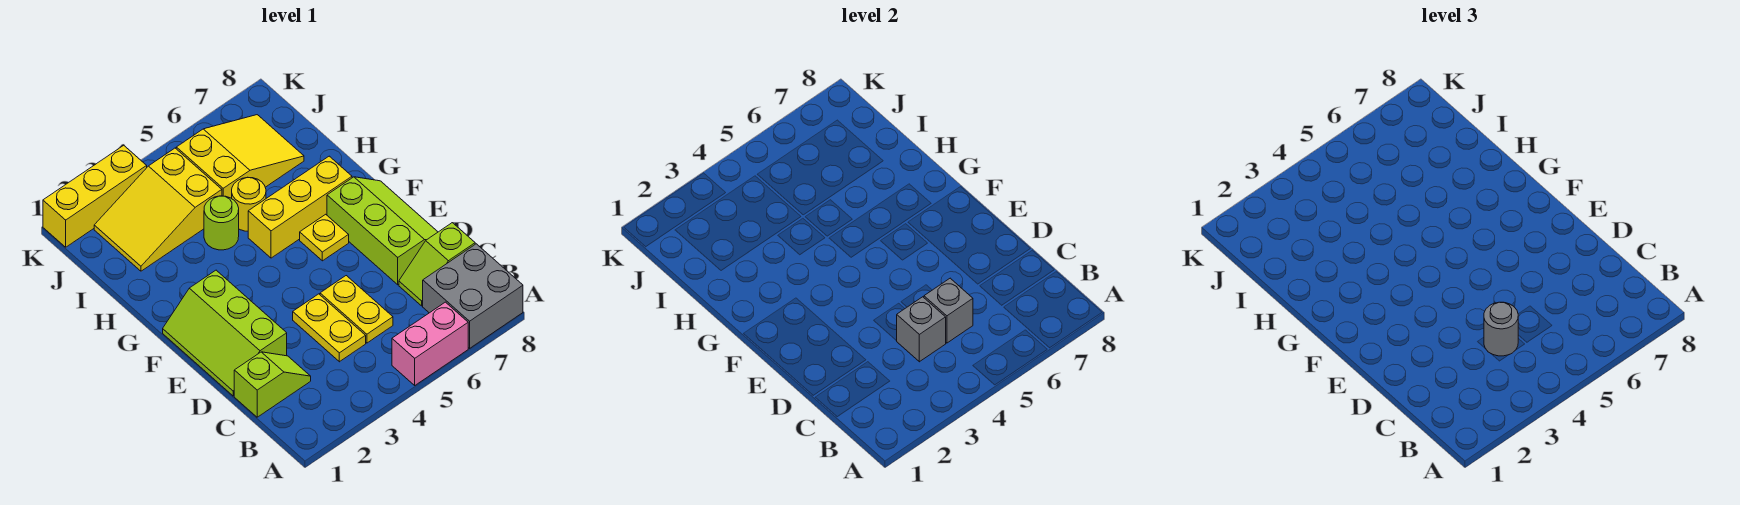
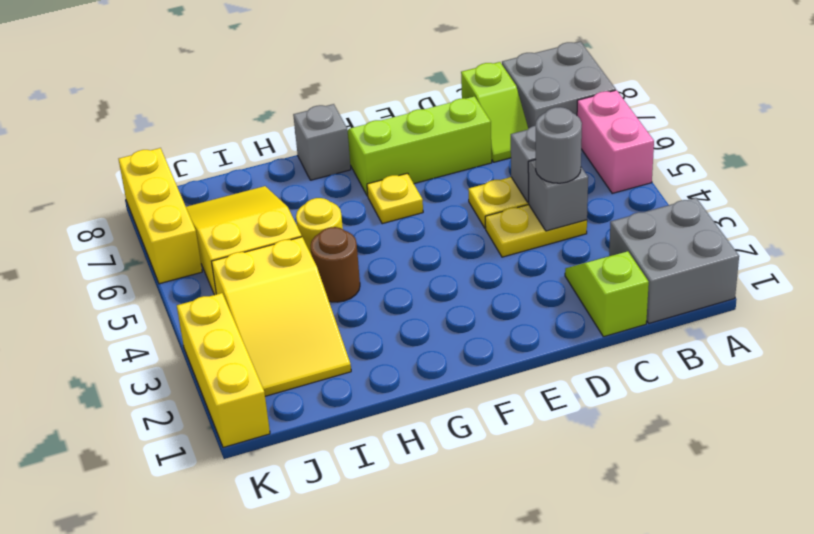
none -> grey 2x2 brick [609,198,739,324]
lime 2x3 slope [163,270,287,396] -> none
yellow 1x3 brick [248,156,352,258] -> yellow 1x3 brick moved to [119,148,202,284]
none -> grey 1x1 brick [293,104,351,180]
lime 1x1 round brick [204,196,239,250] -> brown 1x1 round brick [310,227,360,302]

